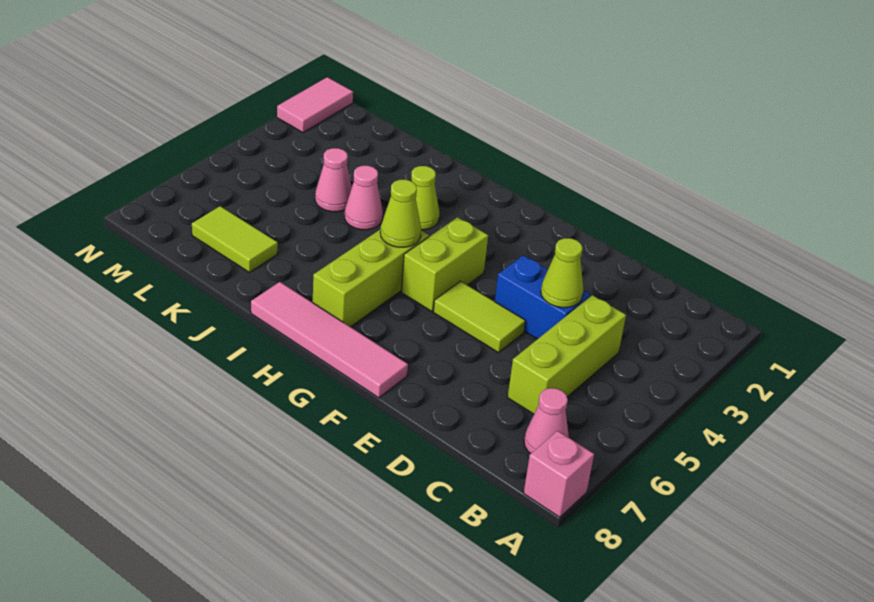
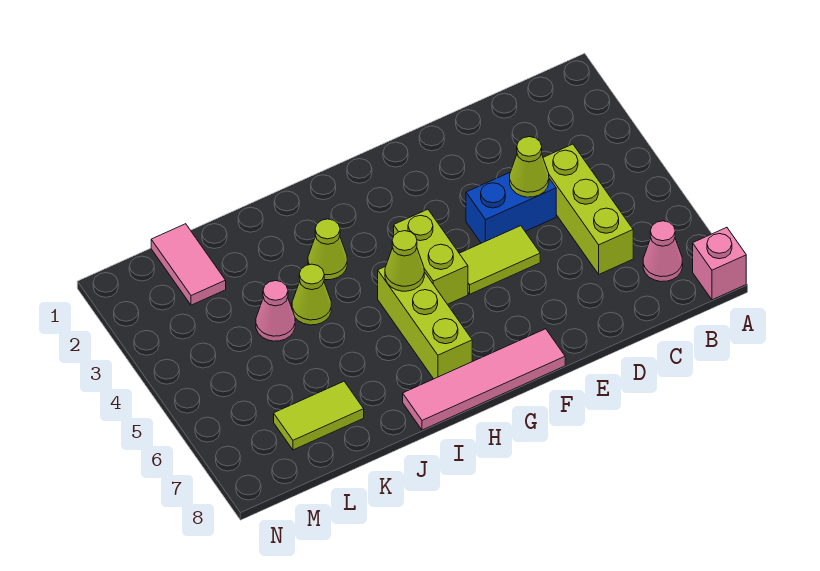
pink 1x1 cone [345,166,383,230] -> lime 1x1 cone [292,264,331,325]
pink 1x2 tile [277,77,353,133] -> pink 1x2 tile moved to [151,224,226,305]

